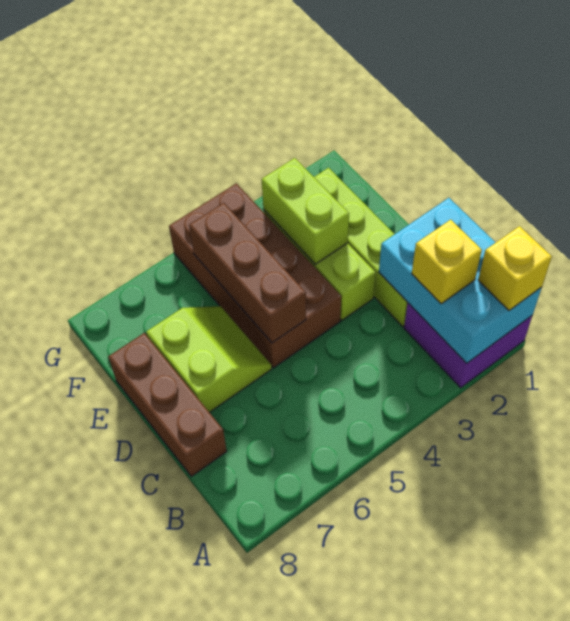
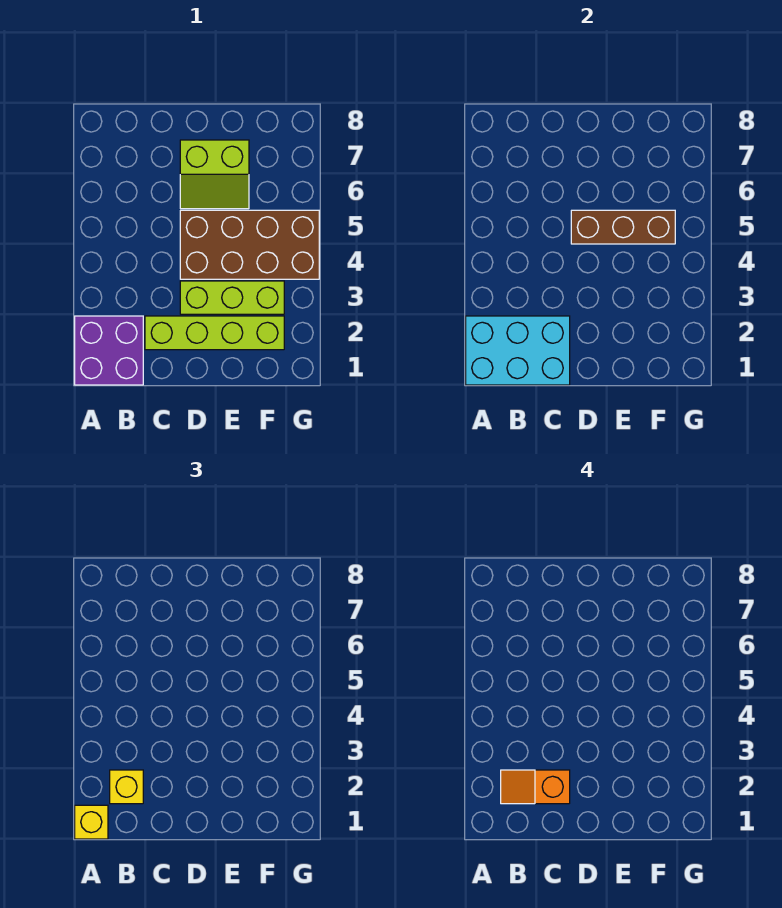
none -> orange 1x2 slope [501,770,570,804]
brown 1x3 brick [108,333,227,476] -> none
lime 1x2 brick [262,158,349,264] -> none

